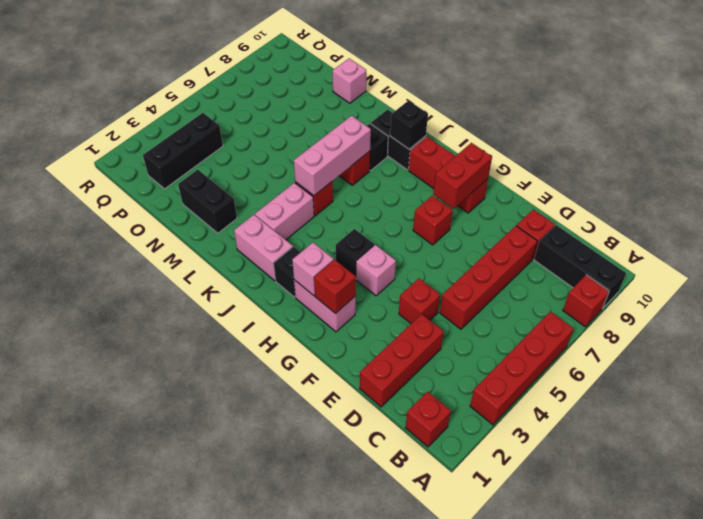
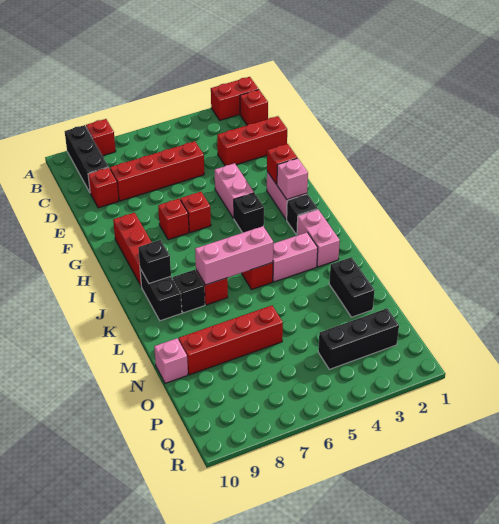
red 1x4 brick [470,311,574,425] -> red 1x4 brick moved to [179,306,283,375]
red 1x1 brick [399,278,440,323] -> red 1x1 brick moved to [180,192,211,233]
pink 1x1 brick [356,245,396,296] -> pink 1x2 brick [215,163,254,218]
red 1x2 brick [433,143,492,209] -> red 1x2 brick moved to [211,77,259,120]

